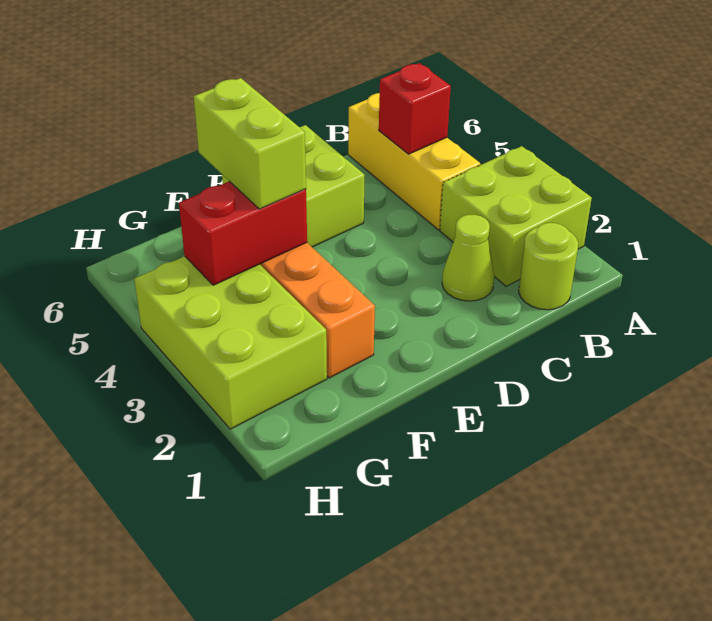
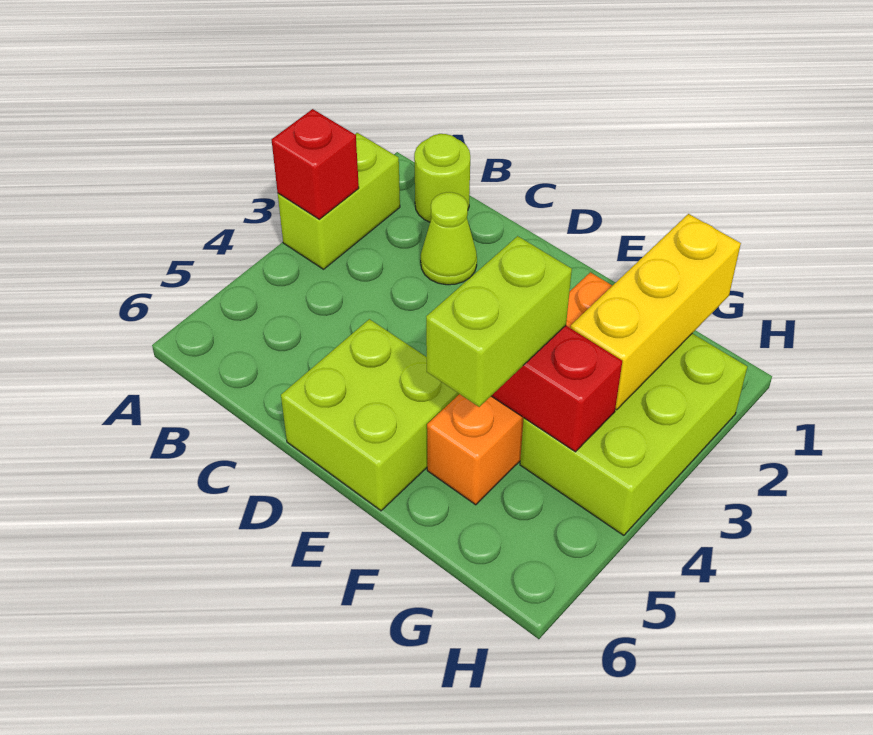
lime 2x2 brick [440,146,592,286] -> lime 1x2 brick [278,133,400,269]
yellow 1x3 brick [348,93,480,230] -> yellow 1x3 brick moved to [571,214,741,410]
red 1x1 brick [379,63,451,154] -> red 1x1 brick moved to [272,109,359,219]

